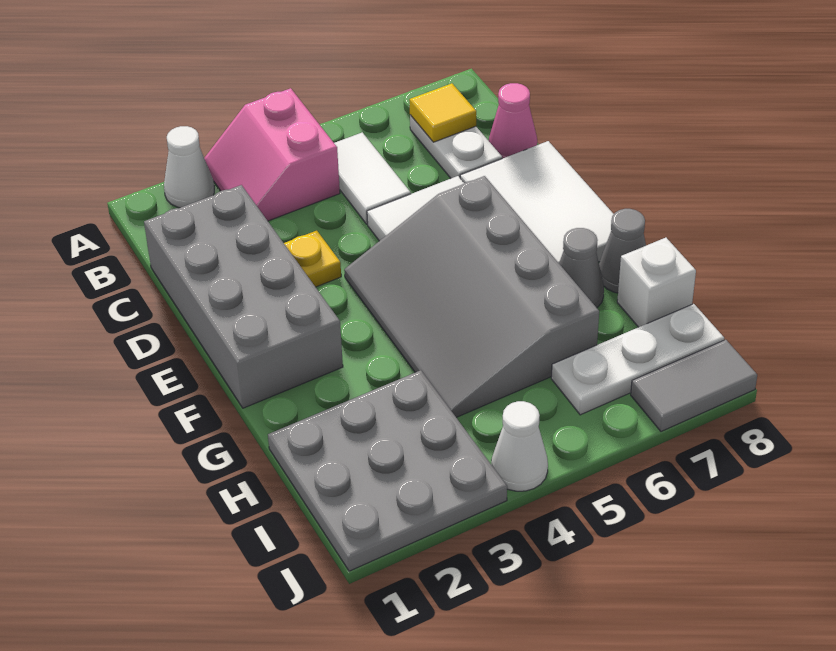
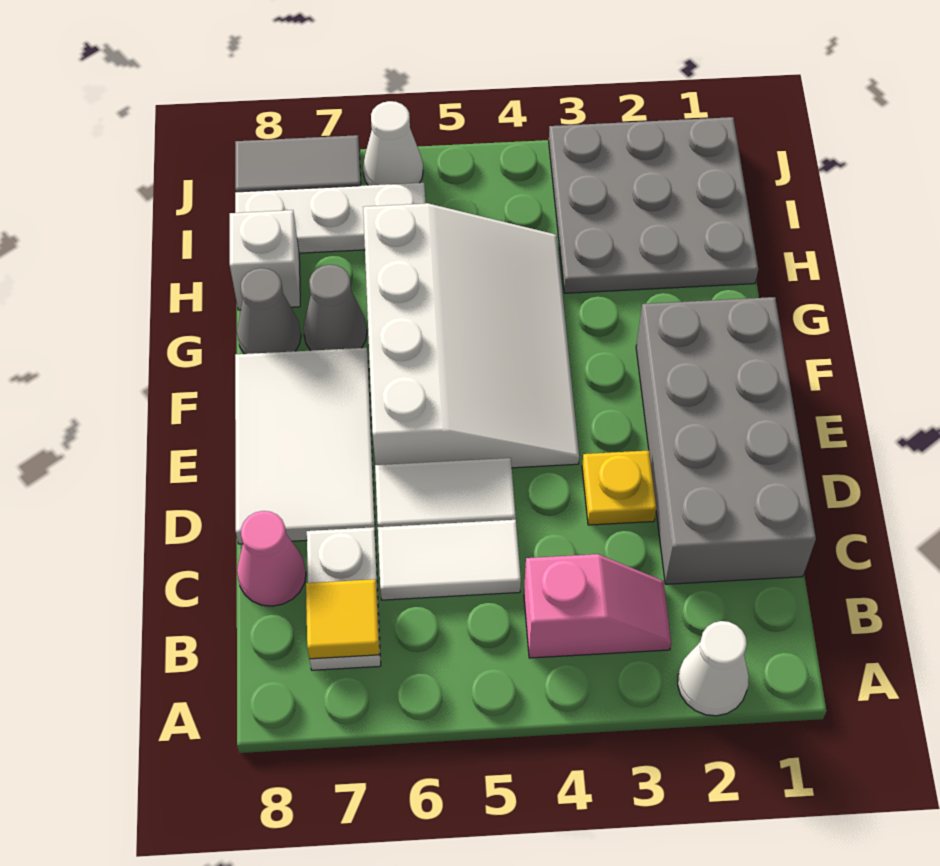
pink 2x2 slope [204,88,340,221] -> pink 1x2 slope [524,554,671,658]
white 1x2 tile [334,133,411,224] -> white 1x2 tile turned to [378,520,521,600]
grey 3x4 slope [344,176,599,417] -> white 3x4 slope [363,203,579,468]
white 1x1 cone [491,401,548,491] -> white 1x1 cone moved to [363,101,423,185]

